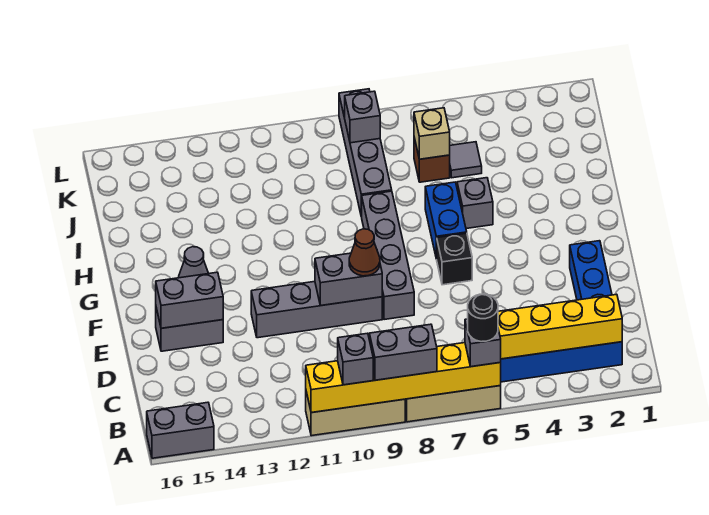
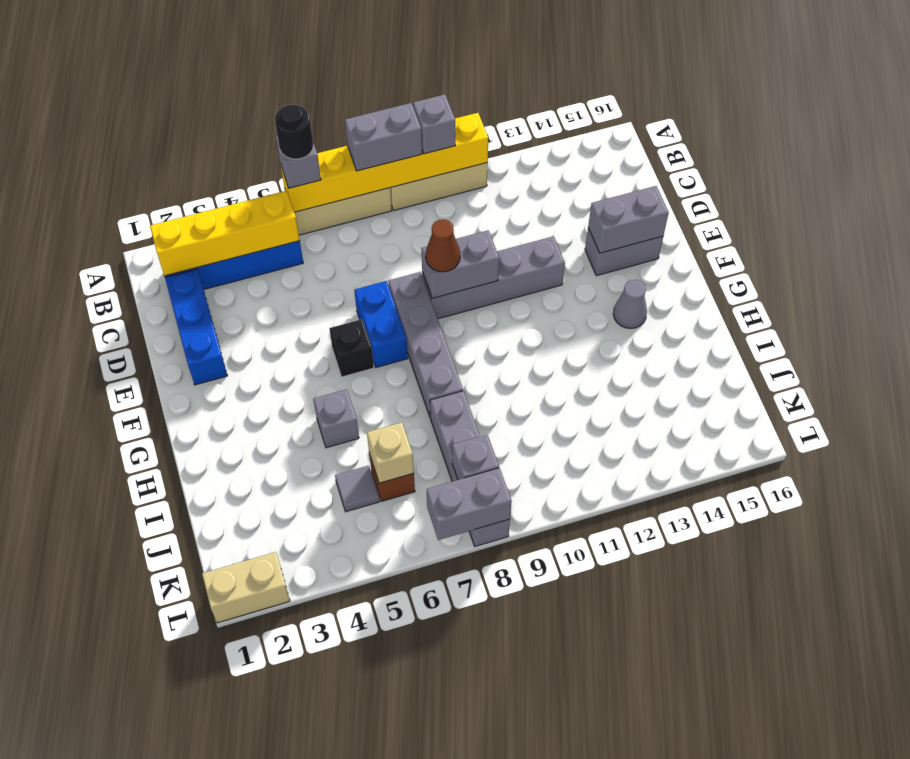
grey 1x2 brick [147,402,214,458] -> grey 1x2 brick moved to [427,468,512,540]
blue 1x2 brick [425,182,467,259] -> blue 1x2 brick moved to [354,281,408,367]
none -> tan 1x2 brick [202,552,290,623]

